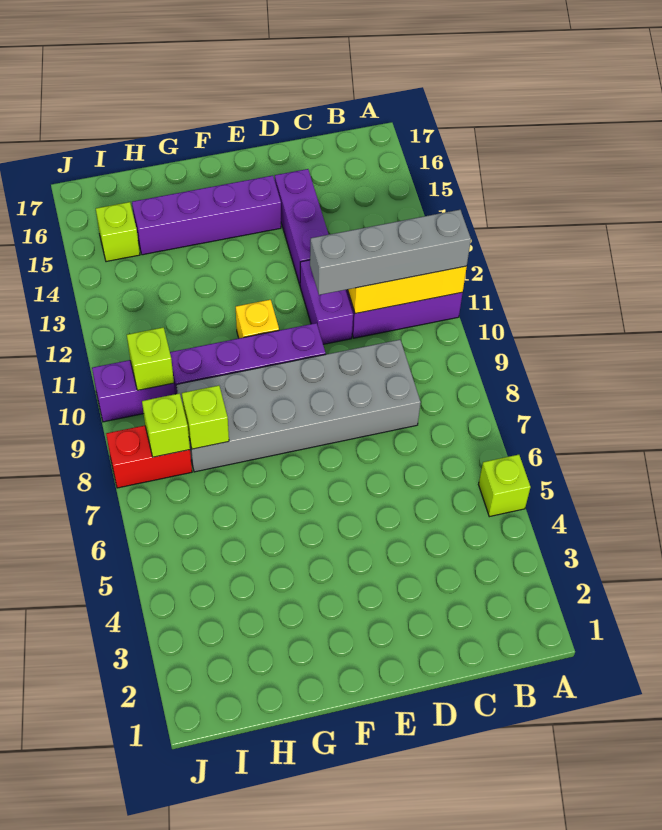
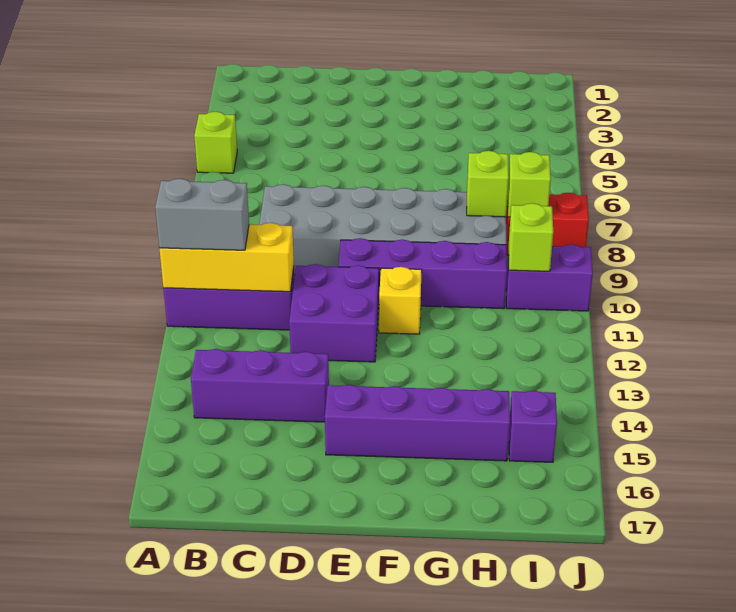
grey 1x4 brick [310,210,471,295] -> grey 1x2 brick [155,179,249,250]
purple 1x2 brick [300,260,353,344] -> purple 2x2 brick [289,264,379,362]
purple 1x3 brick [275,169,329,285] -> purple 1x3 brick turned to [191,349,329,422]
lime 1x1 brick [96,202,140,262] -> purple 1x1 brick [509,391,557,462]

